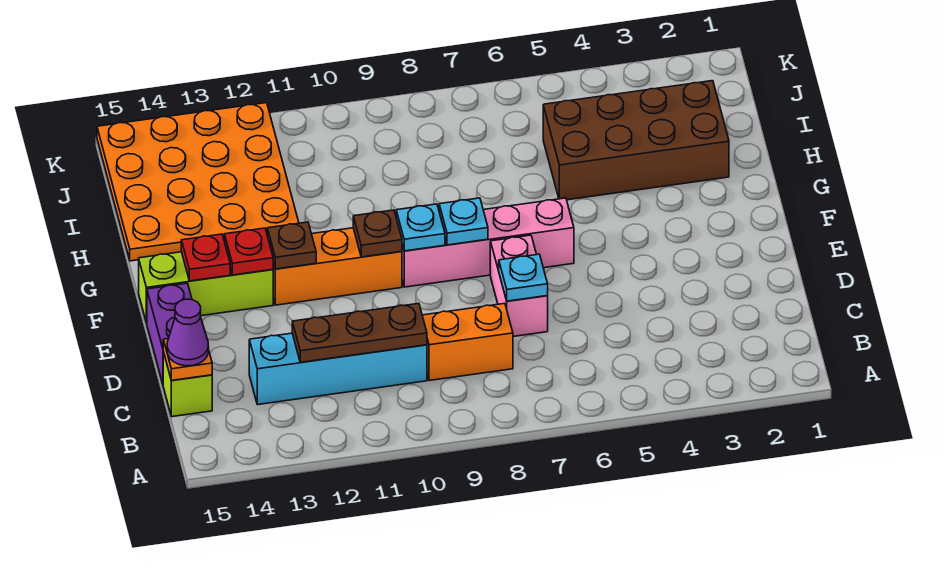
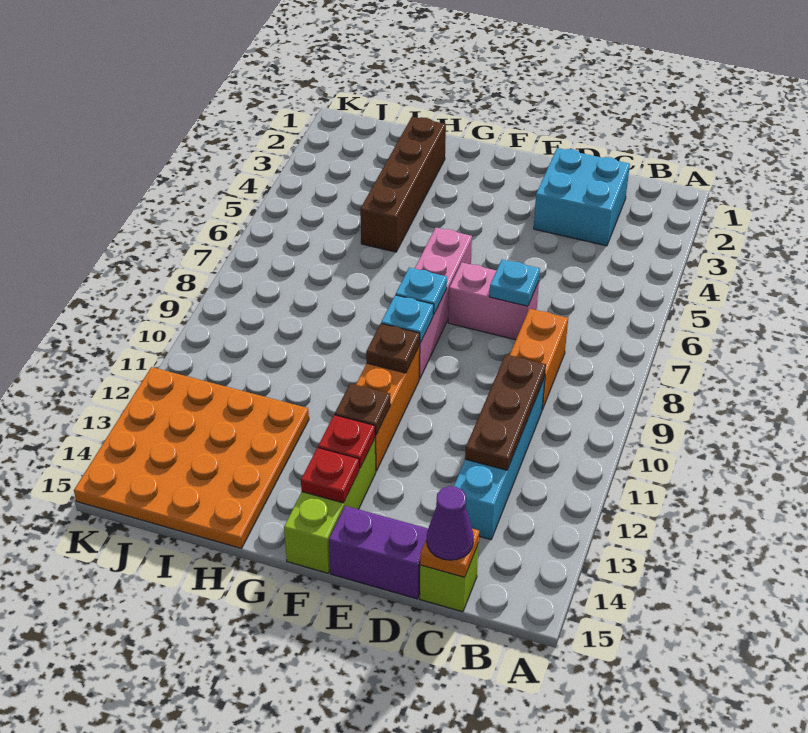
none -> cyan 2x2 brick [534,148,630,246]
brown 2x4 brick [543,81,729,200] -> brown 1x4 brick [360,117,446,252]

